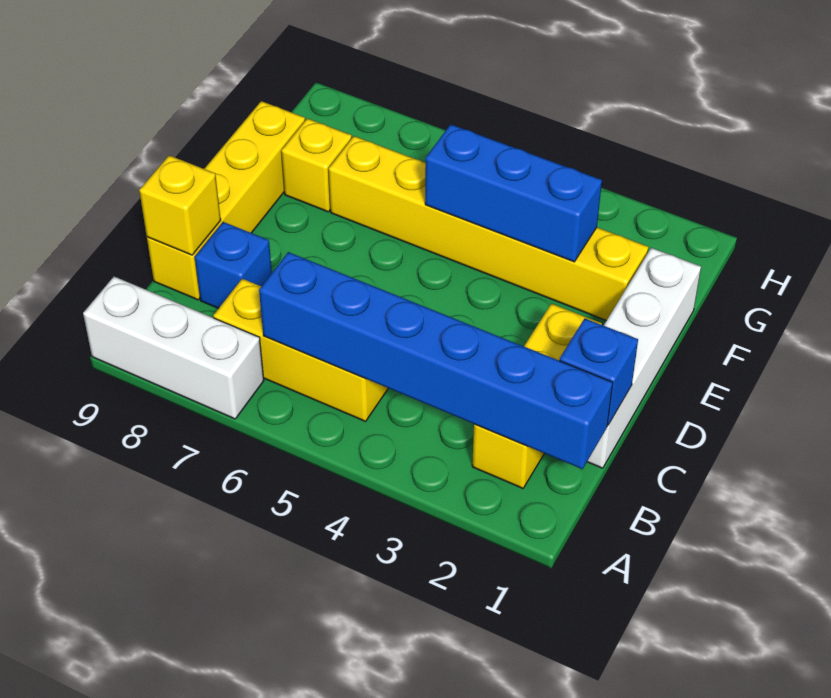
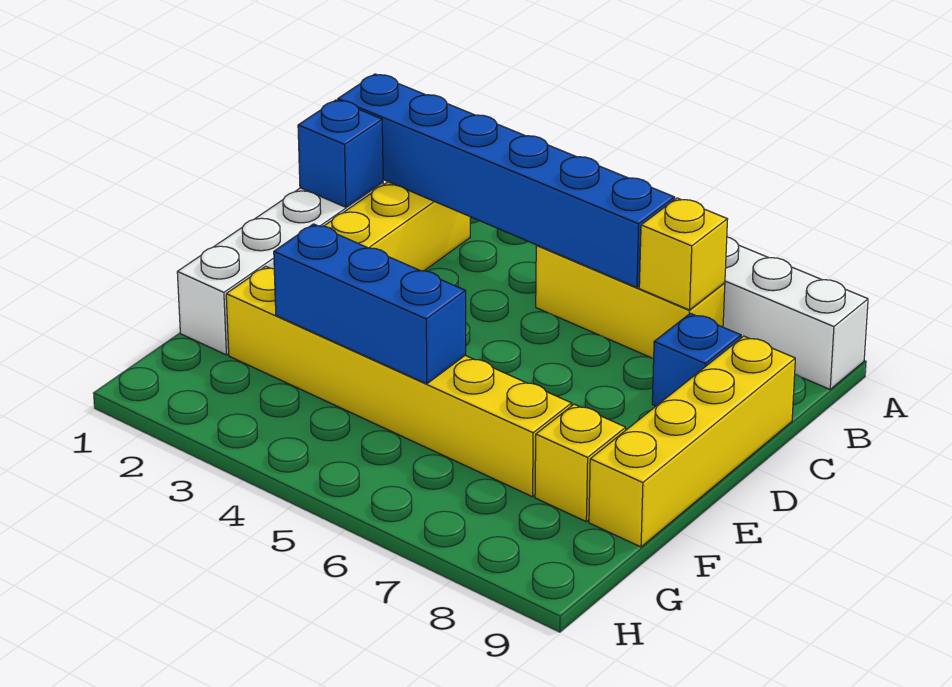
yellow 1x1 brick [139,155,221,255] -> yellow 1x1 brick moved to [639,198,728,310]

